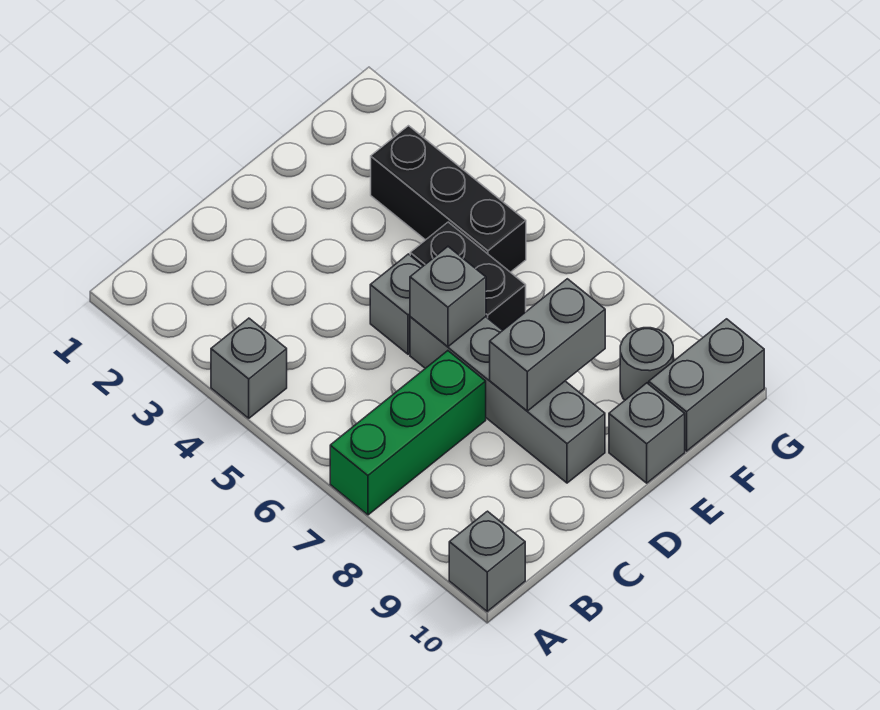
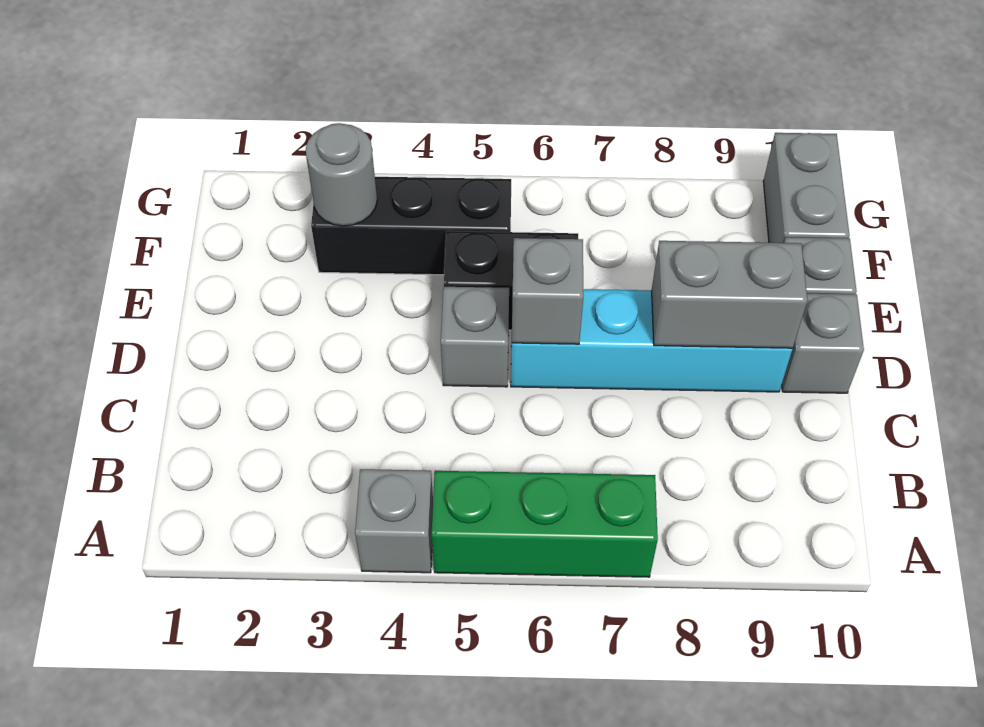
green 1x3 brick [330,351,486,515] -> green 1x3 brick turned to [432,471,658,577]
grey 1x1 brick [449,511,525,611] -> grey 1x1 brick moved to [782,293,864,393]
grey 1x4 brick [410,317,605,483] -> cyan 1x4 brick [511,289,792,392]
grey 1x2 brick [490,279,605,411] -> grey 1x2 brick turned to [652,241,807,348]
grey 1x1 round brick [620,328,673,400] -> grey 1x1 round brick moved to [306,123,377,226]

